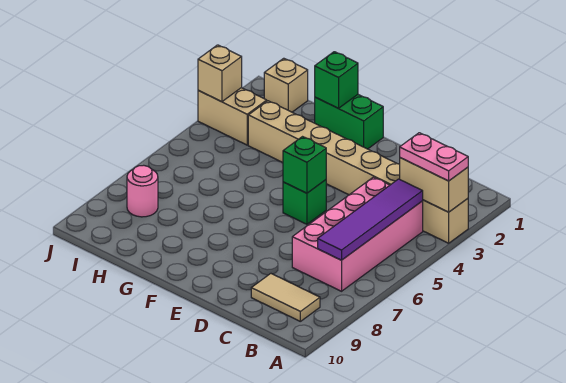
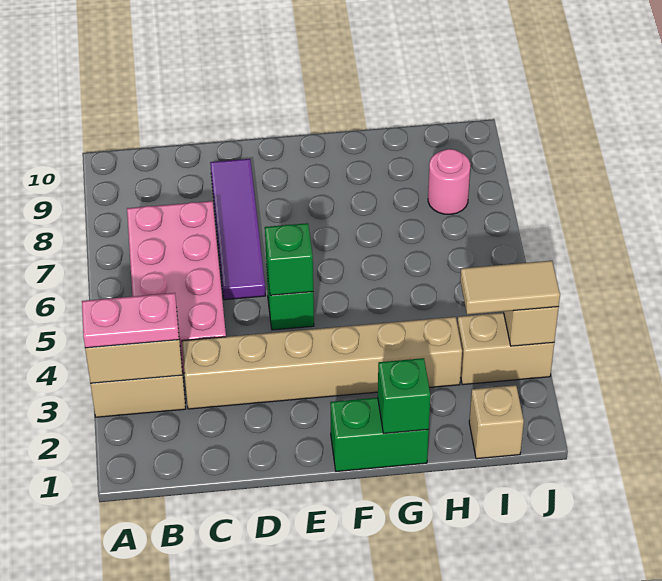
purple 1x4 tile [318,179,423,260] -> purple 1x4 tile moved to [210,159,266,300]
tan 1x2 tile [251,274,320,321] -> tan 1x2 tile moved to [460,261,560,315]

